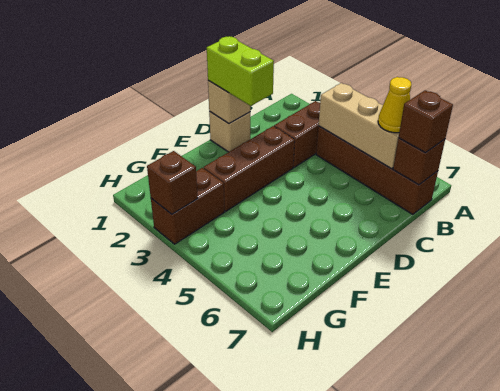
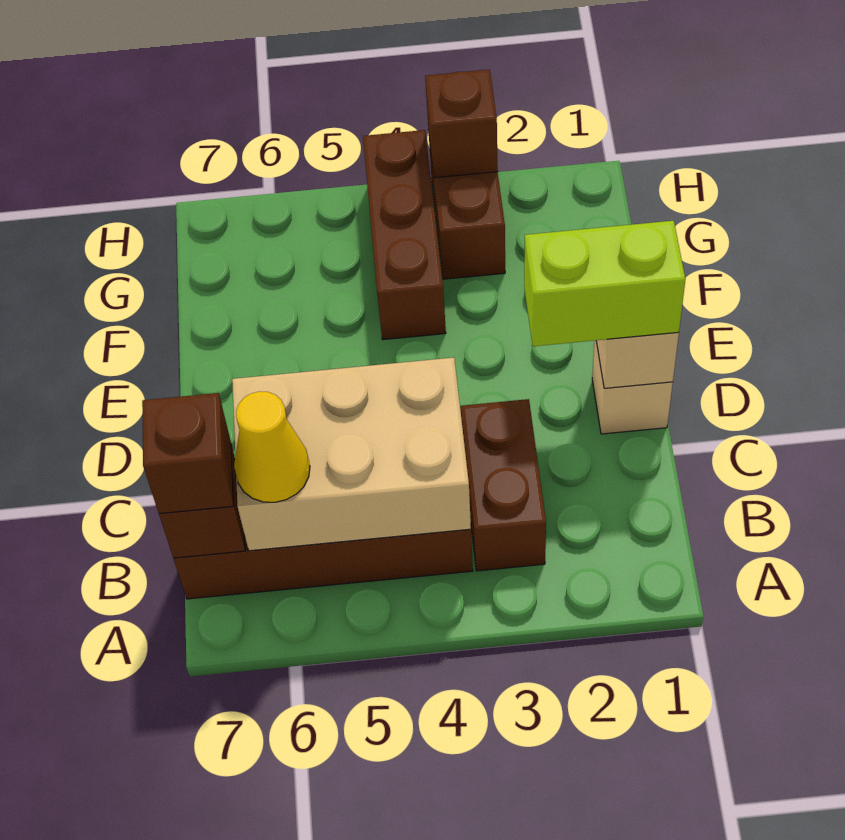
tan 1x3 brick [318,83,399,169] -> tan 2x3 brick [232,358,471,551]
brown 1x3 brick [203,126,295,211] -> brown 1x3 brick moved to [363,130,446,340]

